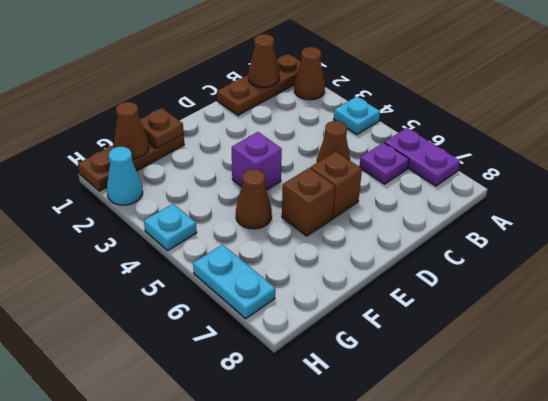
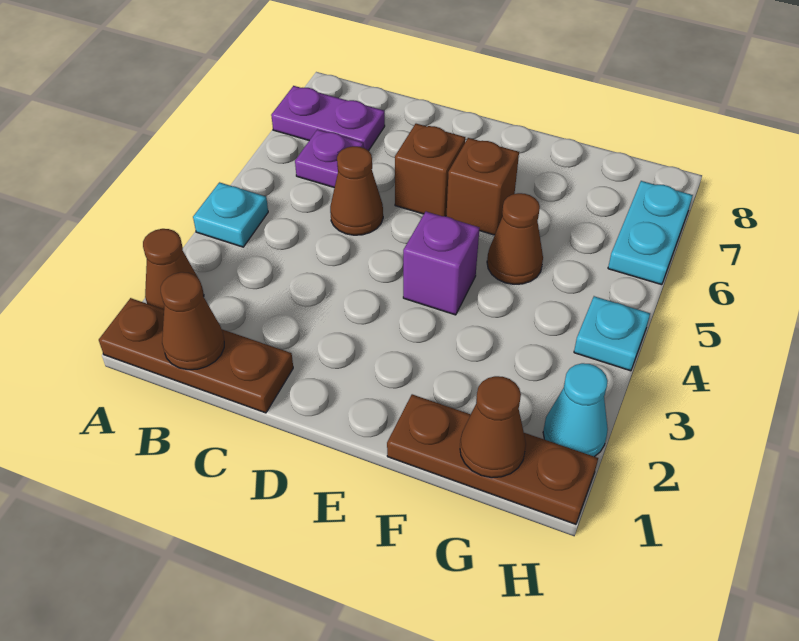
purple 1x2 plate [385,128,460,186] -> purple 1x2 plate turned to [271,86,385,151]
brown 1x1 plate [140,108,184,148] -> none

